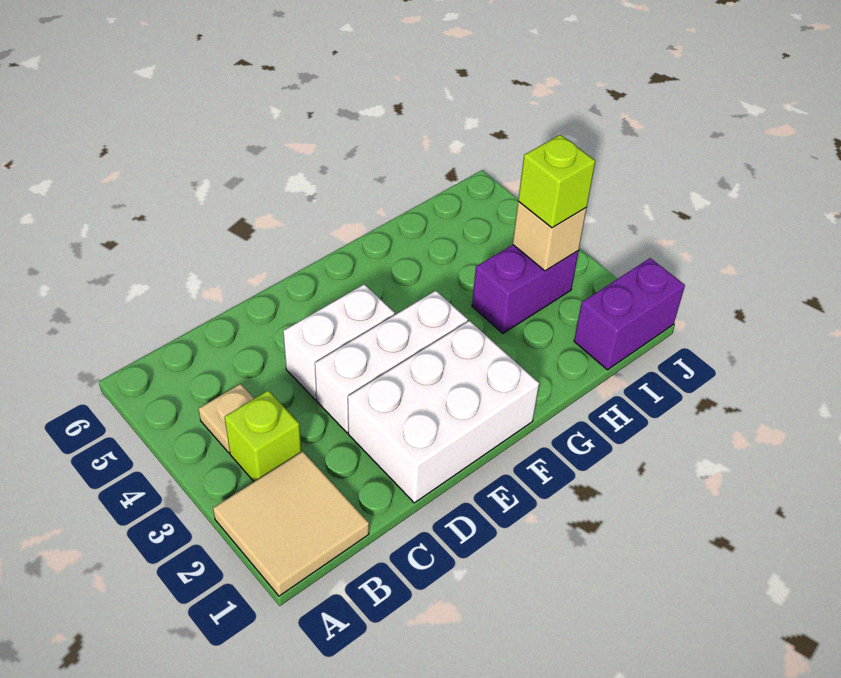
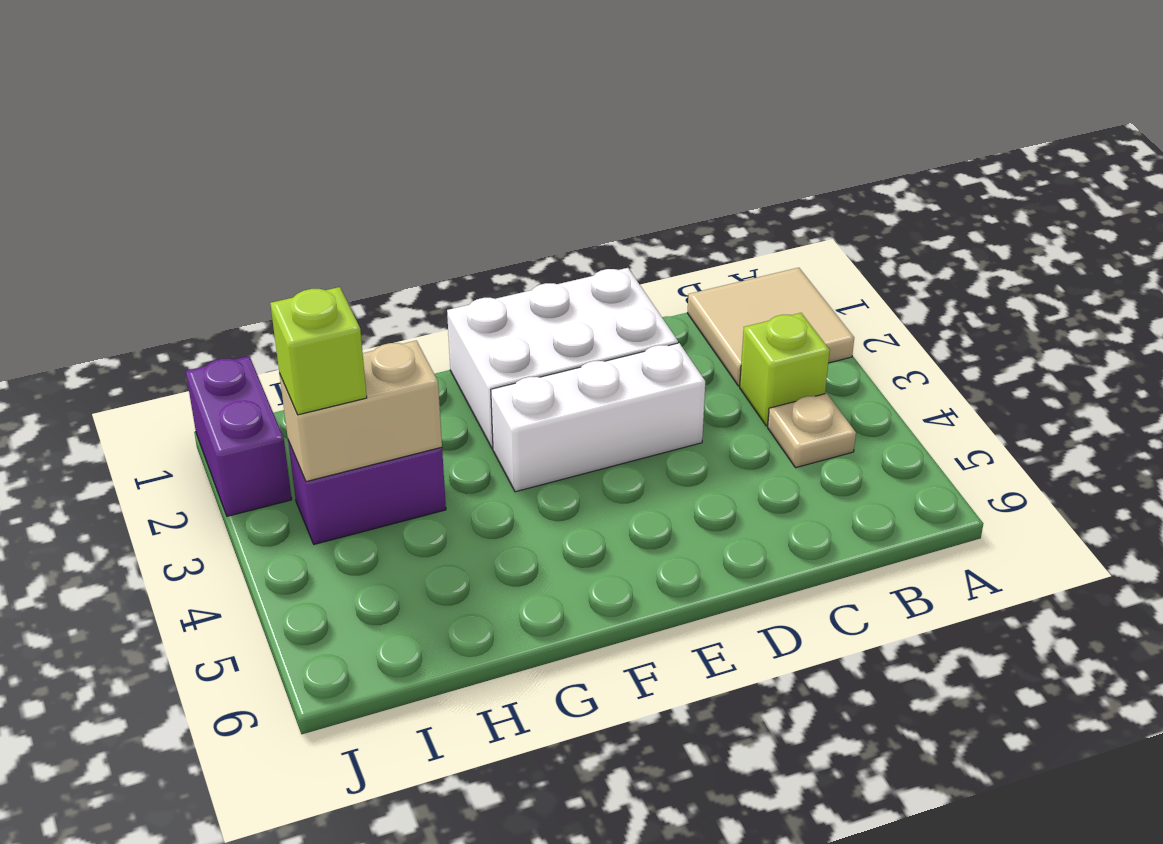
white 1x2 brick [283,284,395,400] -> none
purple 1x2 brick [574,258,685,370] -> purple 1x2 brick turned to [186,356,292,516]
tan 1x1 brick [513,201,587,271] -> tan 1x2 brick [280,341,442,482]

